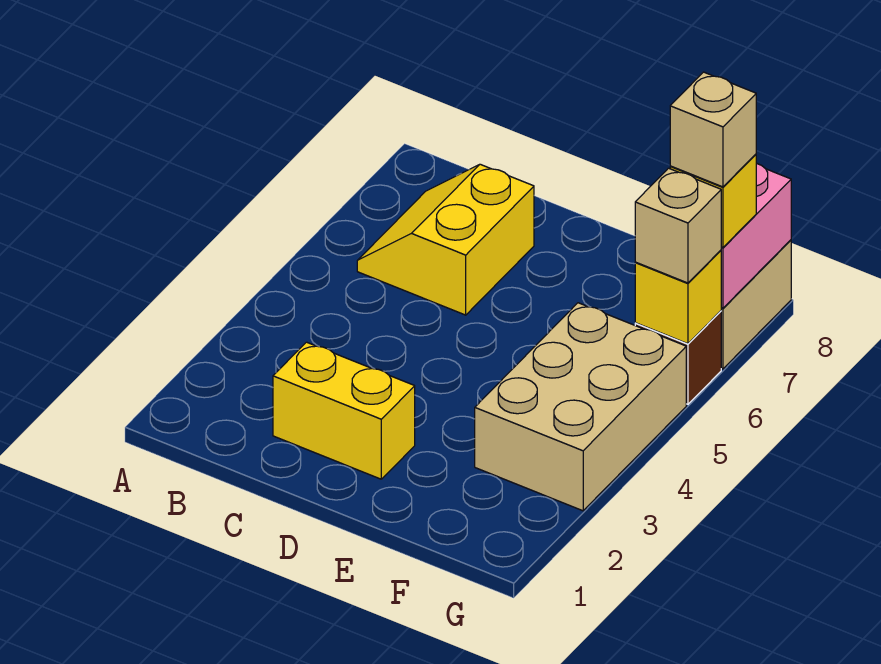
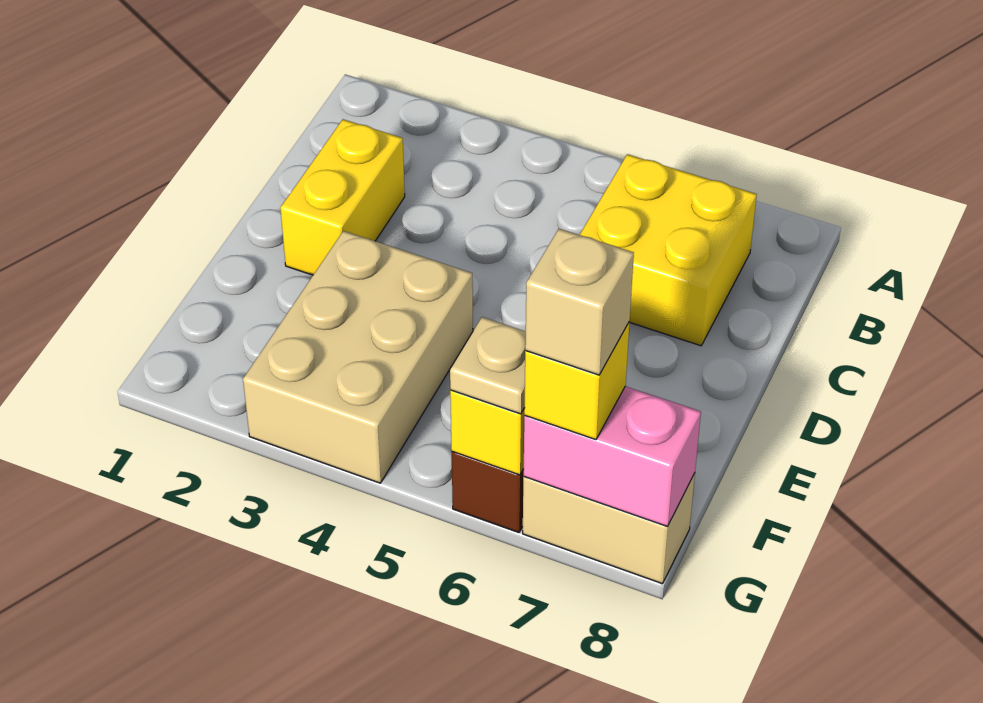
yellow 2x2 slope [357,164,534,315] -> yellow 2x2 brick [580,154,757,346]
tan 2x3 brick [475,303,686,511] -> tan 2x3 brick turned to [243,231,473,483]
tan 1x1 brick [635,168,721,283] -> tan 1x1 plate [450,317,526,414]

